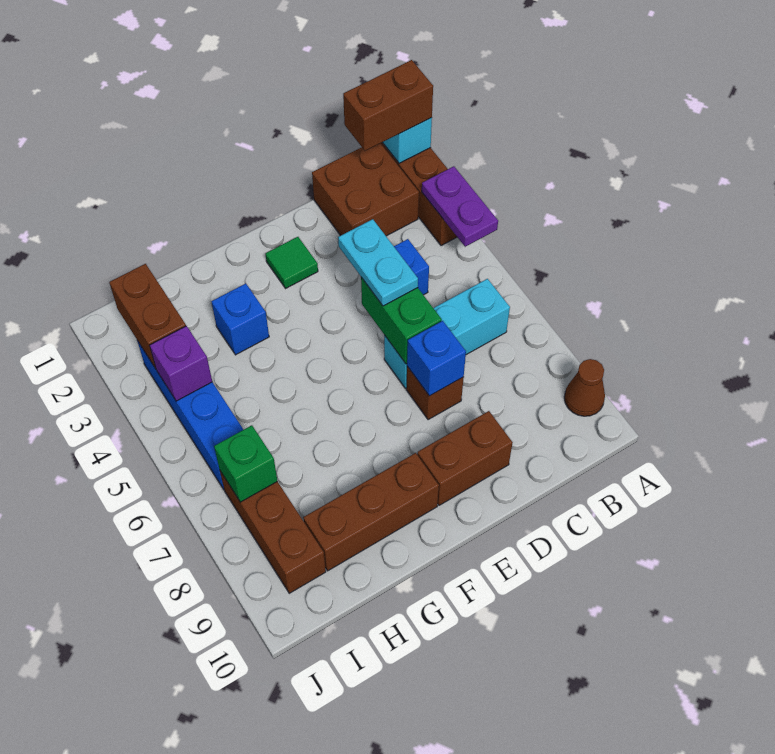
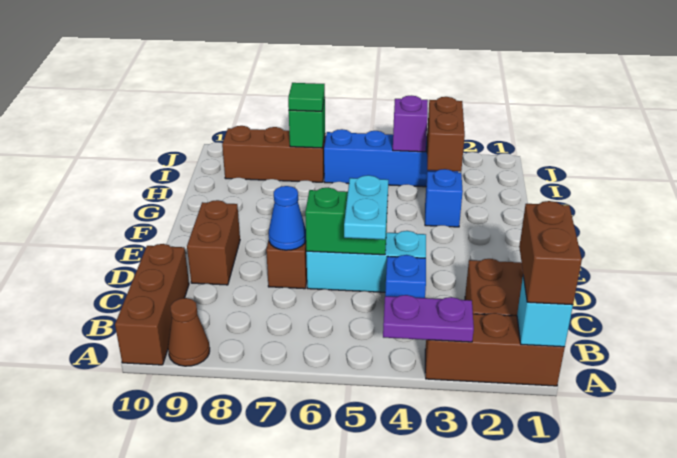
cyan 1x3 brick [384,279,510,388] -> cyan 1x3 brick turned to [306,231,426,292]
cyan 1x2 plate [338,219,418,306] -> cyan 1x2 plate turned to [344,175,388,240]
blue 1x1 brick [407,321,466,396] -> blue 1x1 cone [269,186,306,250]
green 1x1 tile [266,237,318,288] -> green 1x1 tile moved to [288,83,325,111]
brown 1x3 brick [303,453,439,571] -> brown 1x3 brick moved to [115,244,189,365]
brown 1x2 brick [109,264,186,369] -> brown 1x2 brick turned to [427,97,465,172]

